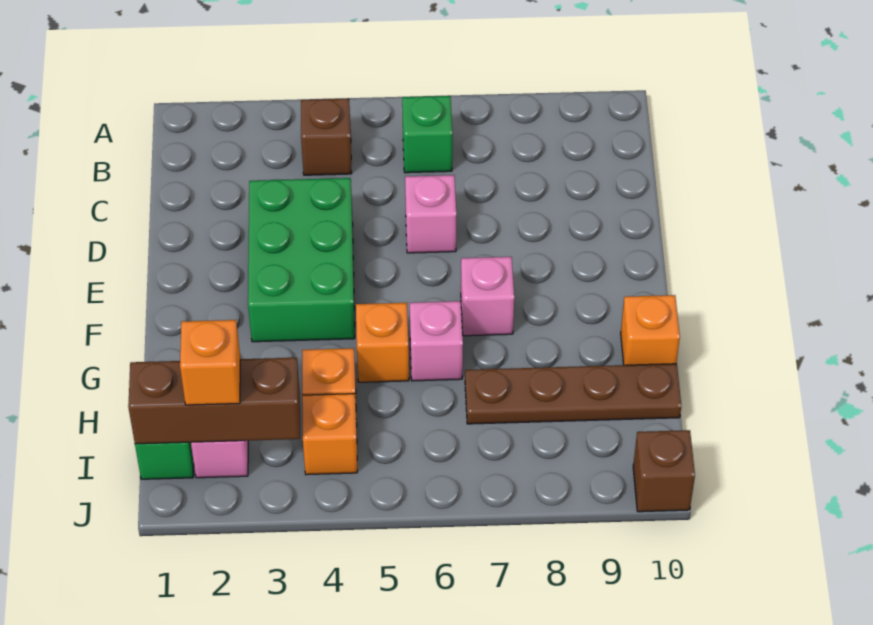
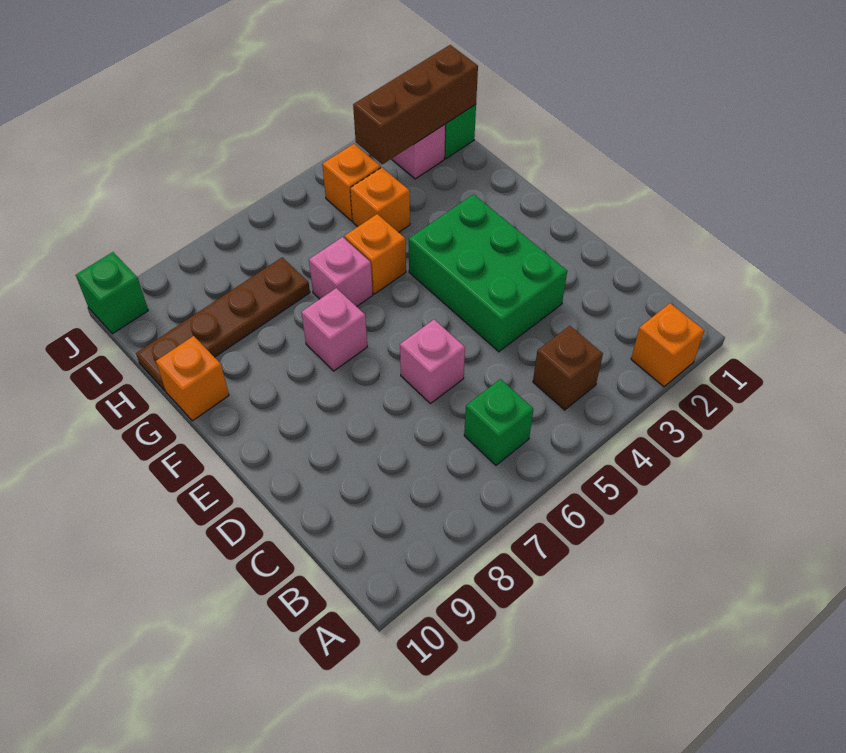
orange 1x1 brick [180,320,240,405] -> orange 1x1 brick moved to [631,303,704,387]
brown 1x1 brick [633,430,695,512] -> green 1x1 brick [76,252,148,334]

